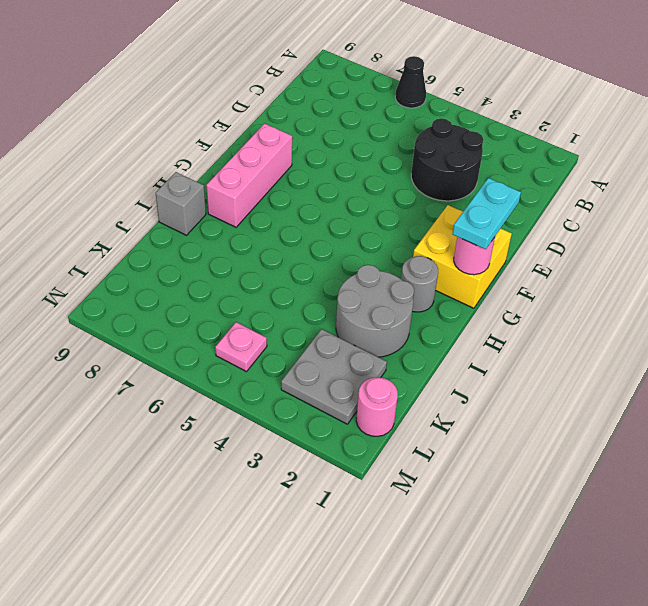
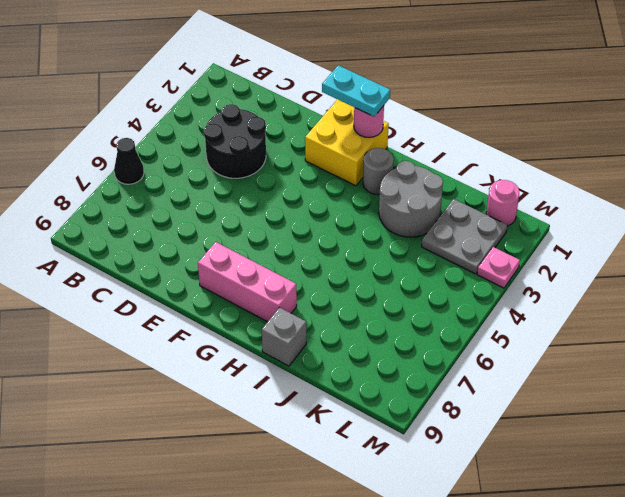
pink 1x1 plate [215,322,267,372] -> pink 1x1 plate moved to [477,247,520,288]

